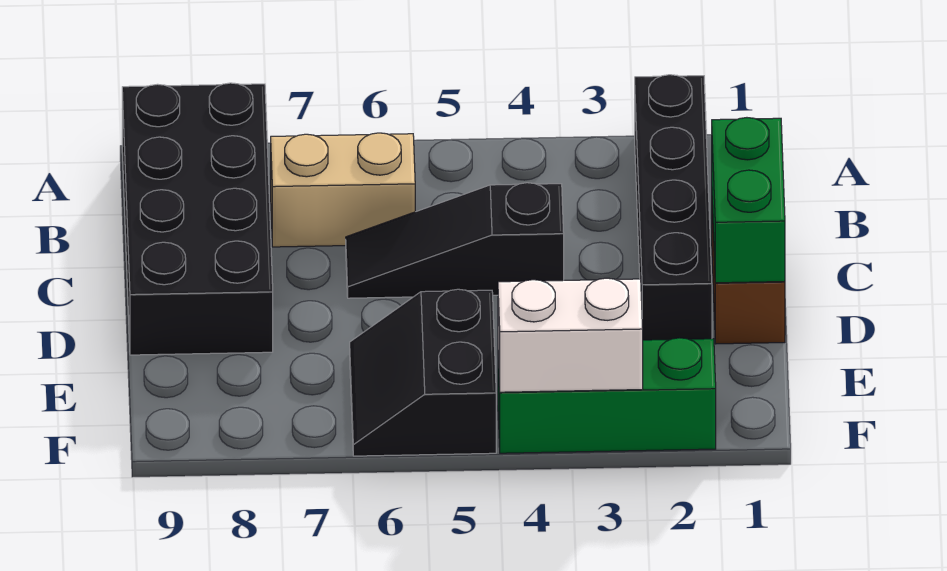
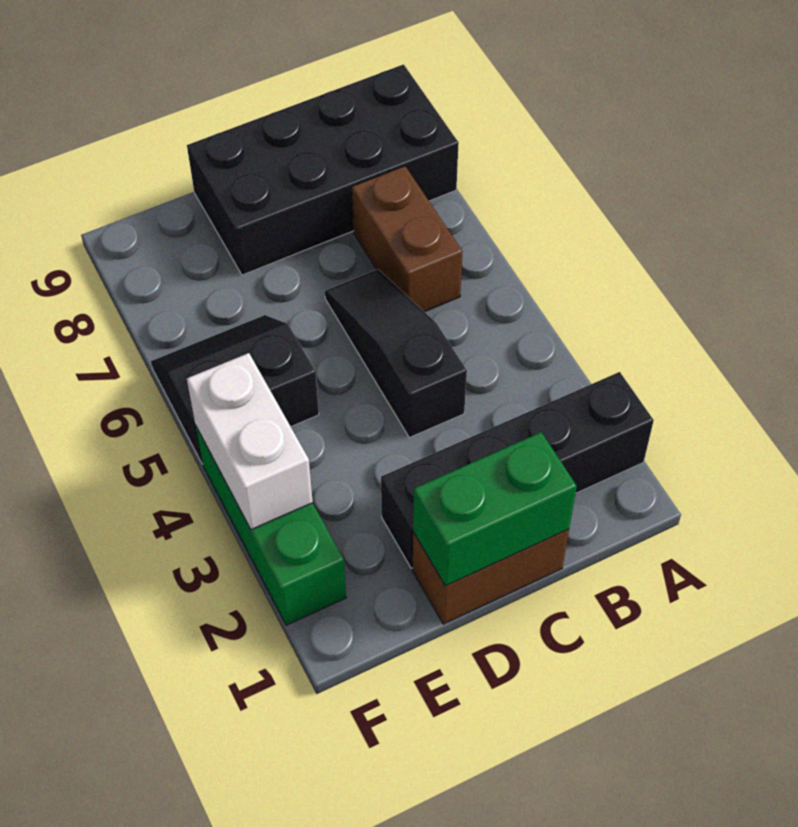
tan 1x2 brick [271,133,415,247] -> brown 1x2 brick [352,166,463,312]

